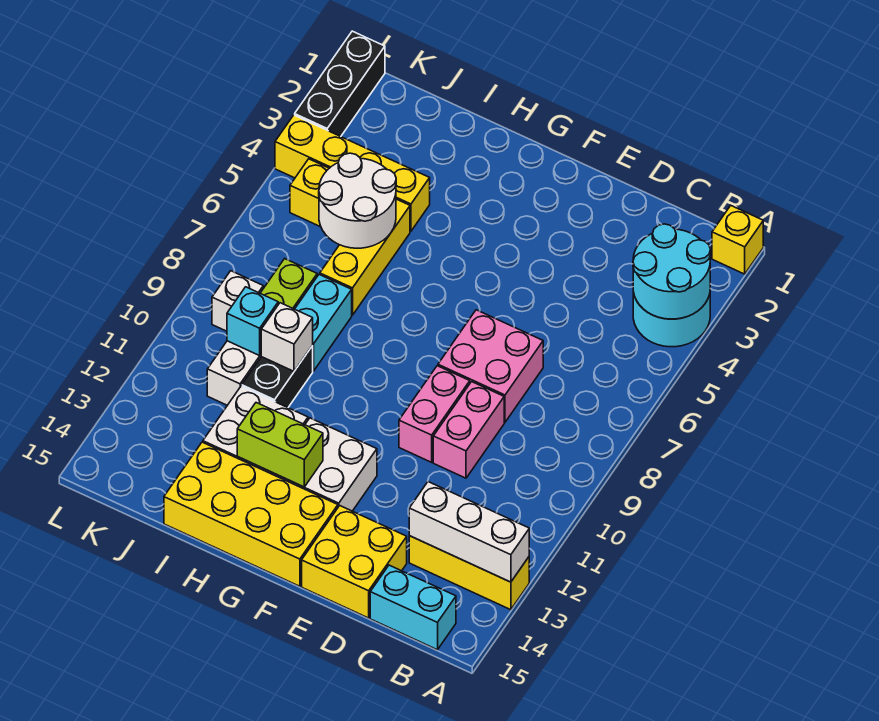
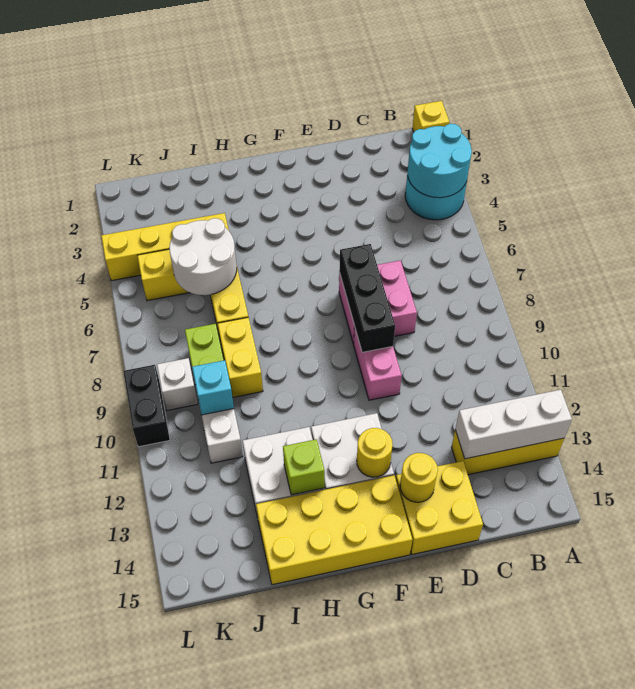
cyan 1x2 brick [370,565,456,650] -> none
pink 1x2 brick [433,382,504,478] -> none
none -> yellow 1x1 round brick [400,453,438,502]
none -> yellow 1x1 round brick [357,428,393,477]
lime 1x2 brick [237,403,323,487] -> lime 1x1 brick [283,439,325,495]
cyan 1x2 brick [295,274,352,371] -> yellow 1x2 brick [218,317,263,397]
black 1x2 brick [242,346,313,408] -> black 1x2 brick moved to [123,365,170,447]
white 1x1 brick [261,303,313,371] -> none
black 1x3 brick [295,31,385,137] -> black 1x3 brick moved to [339,244,395,352]

